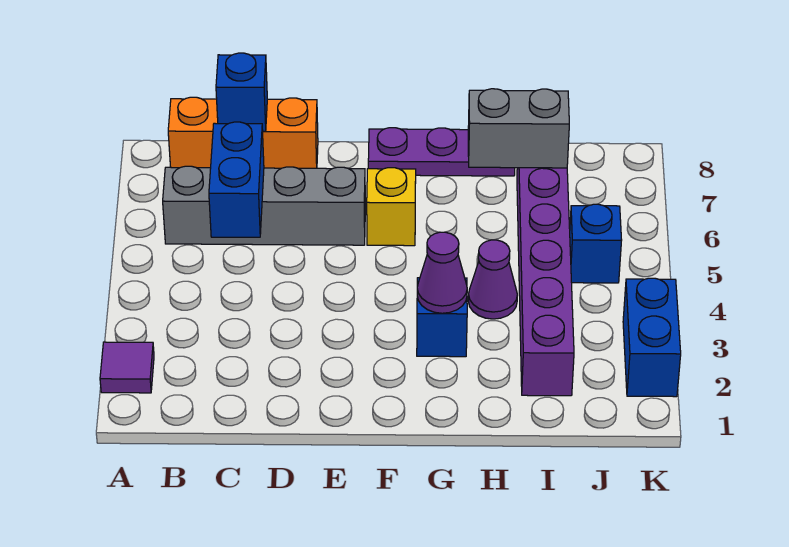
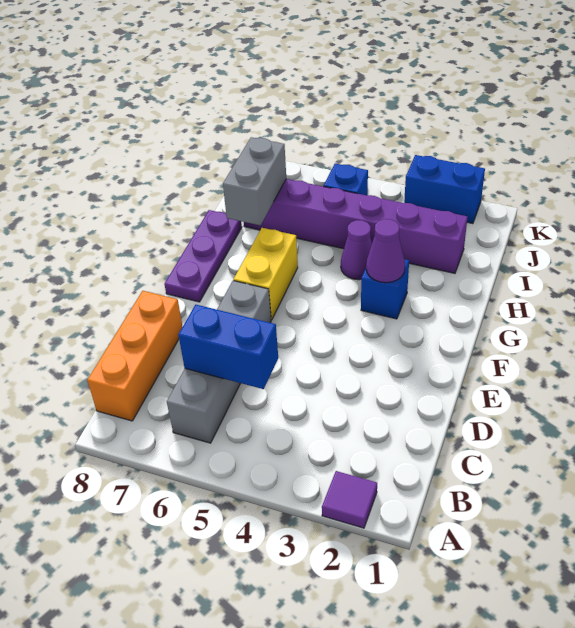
blue 1x1 brick [216,53,267,131] -> none
yellow 1x1 brick [367,168,416,246] -> yellow 1x2 brick [234,228,298,320]

